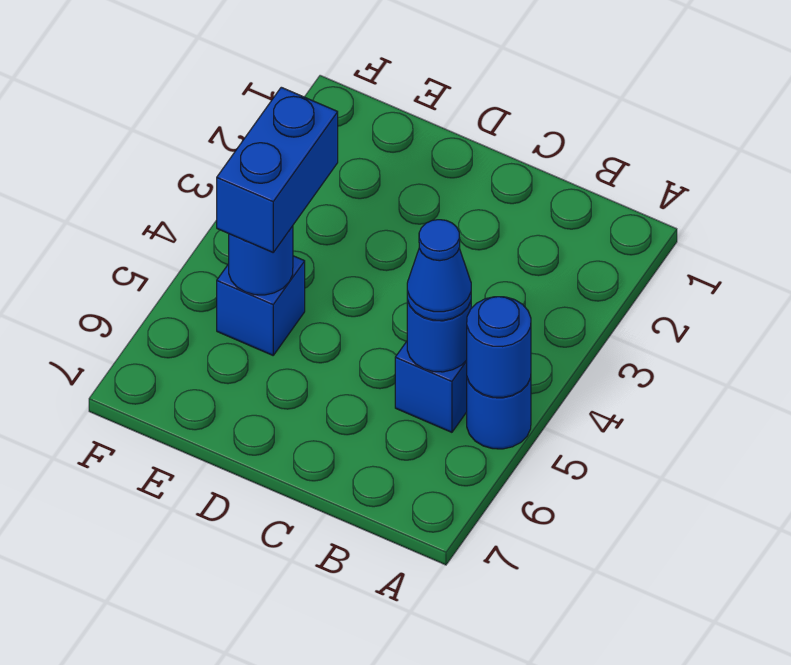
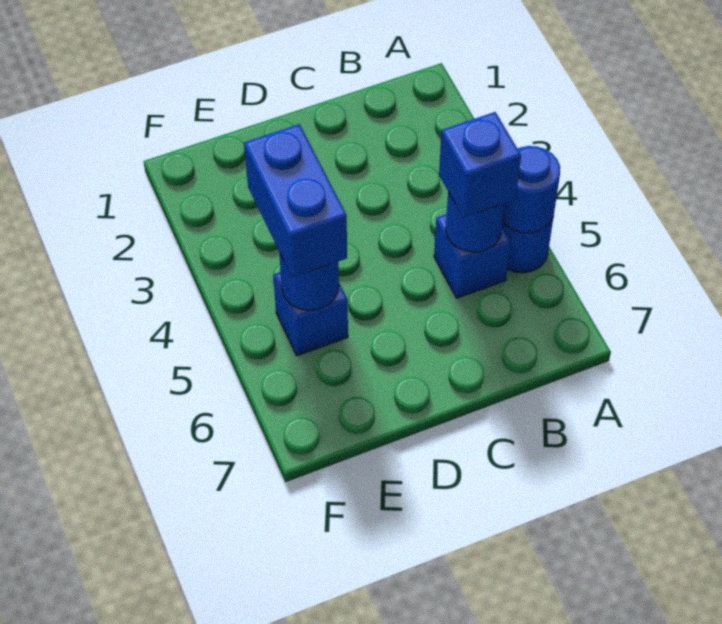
blue 1x1 cone [407,220,471,320] -> blue 1x1 brick [439,112,521,218]

